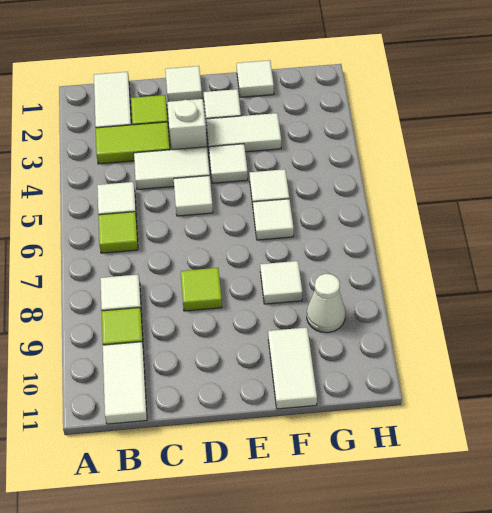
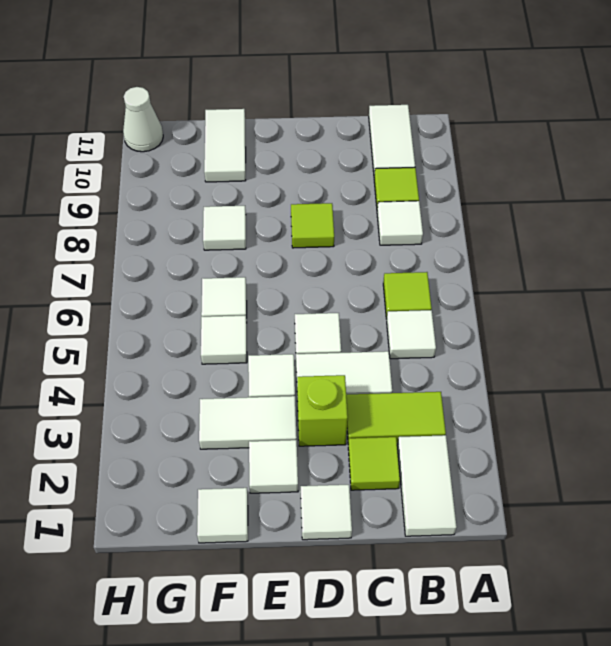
white 1x1 brick [167,99,207,150] -> lime 1x1 brick [297,375,348,446]
white 1x1 cone [307,274,345,333] -> white 1x1 cone moved to [123,87,163,152]

